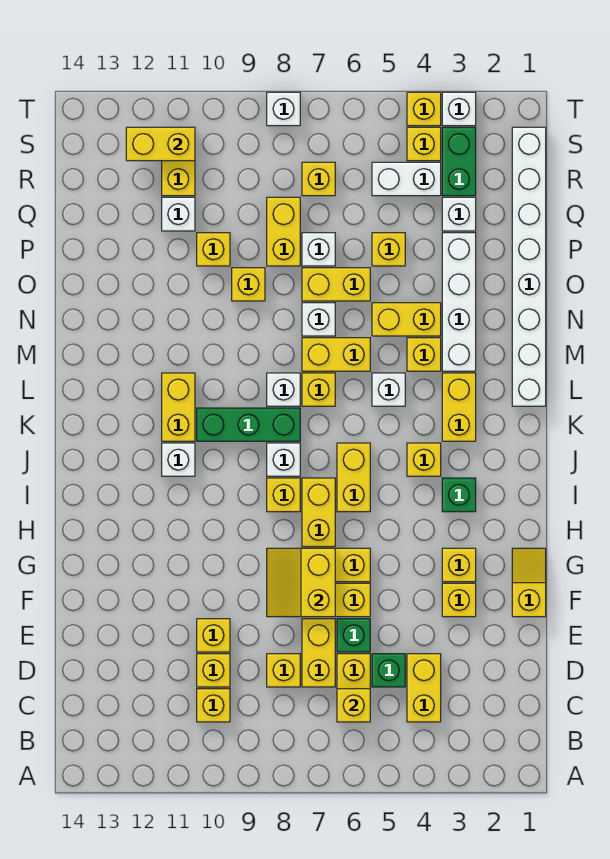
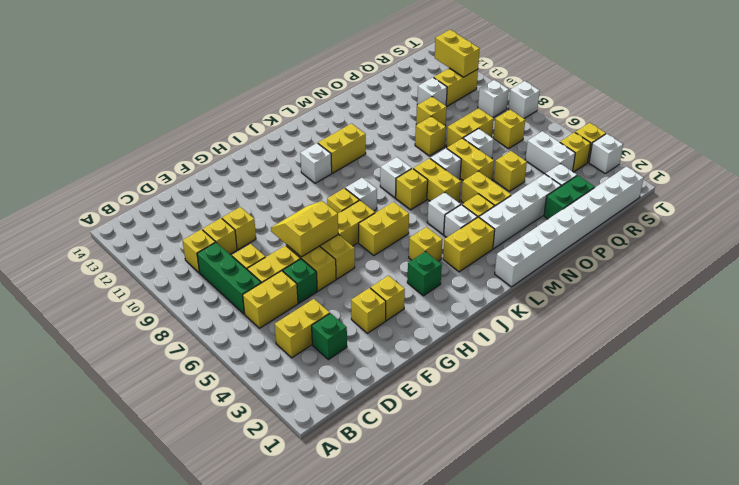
yellow 1x1 brick [337,689,370,722] -> none
green 1x1 brick [372,654,405,687] -> green 1x1 brick moved to [312,313,347,360]
yellow 1x2 slope [512,548,546,617] -> none
green 1x3 brick [197,408,300,441] -> green 1x3 brick moved to [197,242,261,314]
none -> white 1x1 brick [444,205,477,237]
green 1x2 brick [442,127,476,196] -> green 1x2 brick moved to [544,176,595,219]
none -> white 1x1 brick [478,80,509,117]

